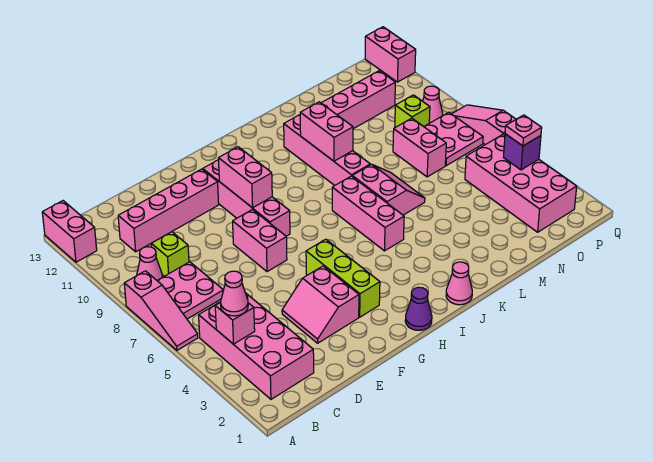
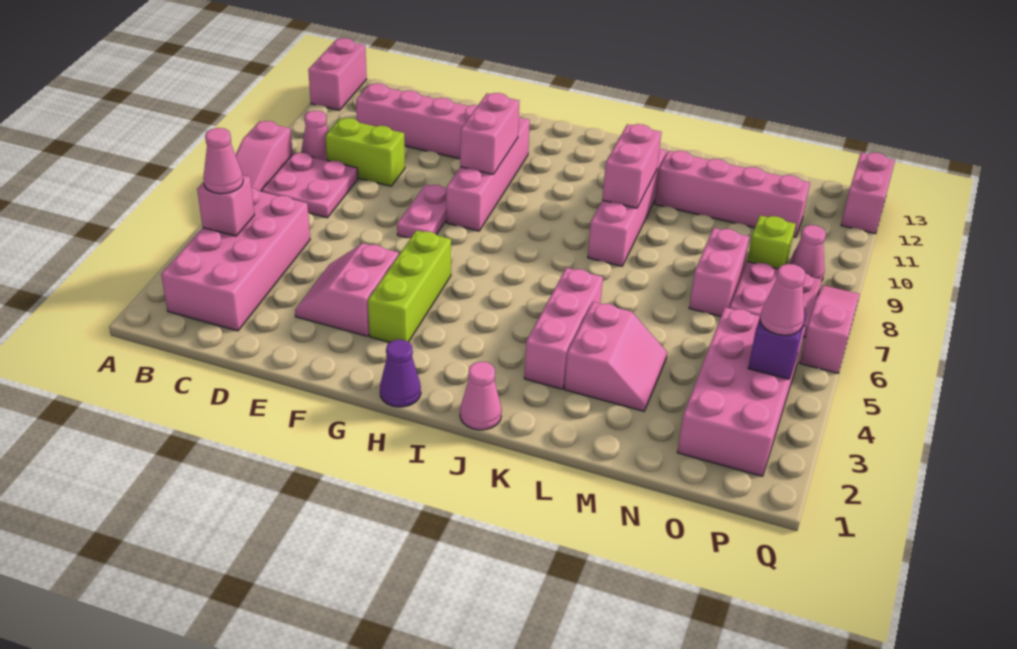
lime 1x1 brick [151,232,189,276] -> lime 1x2 brick [325,118,405,186]
pink 1x2 brick [233,210,287,272] -> pink 1x2 plate [397,184,446,238]
pink 1x3 brick [332,176,404,251] -> pink 1x3 brick moved to [524,268,603,389]
pink 2x2 slope [352,164,425,215] -> pink 2x2 slope moved to [564,302,667,411]
pink 1x1 plate [505,115,542,146] -> pink 1x1 cone [760,264,805,335]

